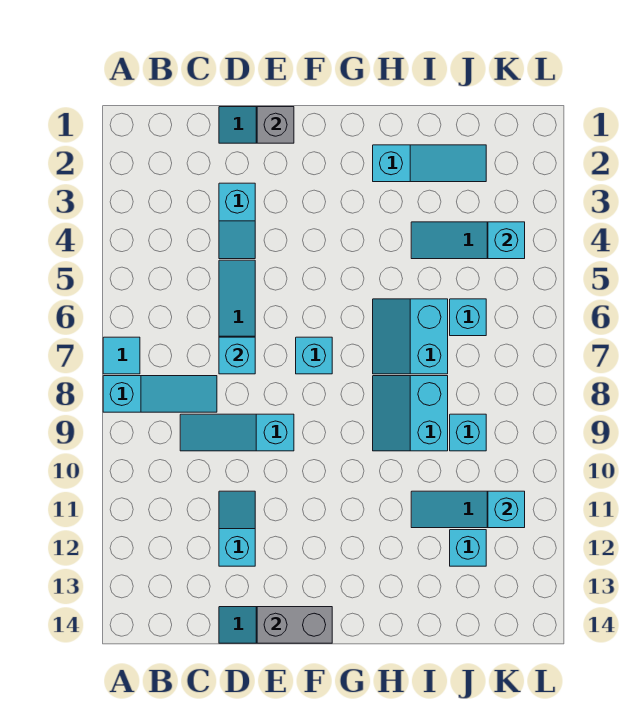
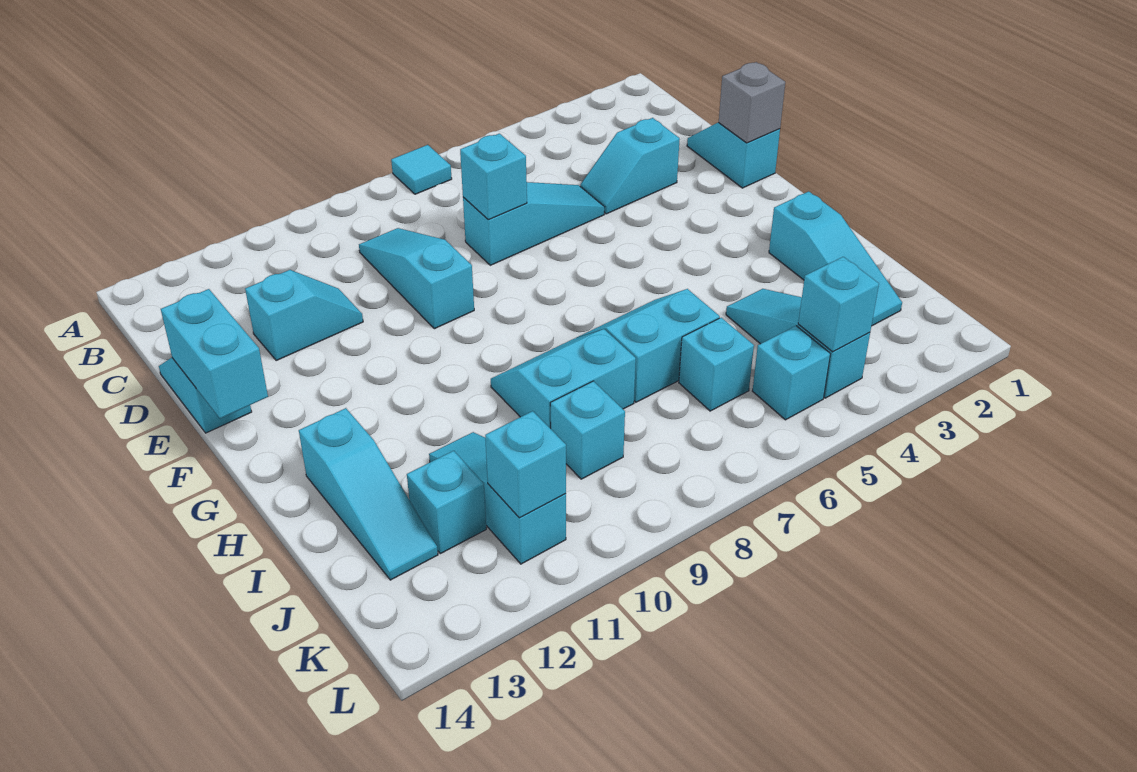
cyan 1x3 slope [103,376,217,412] -> cyan 1x3 slope moved to [299,408,438,580]
grey 1x2 brick [257,607,332,643] -> cyan 1x2 brick [161,289,268,419]
cyan 1x1 brick [296,337,332,374] -> cyan 1x1 brick moved to [753,326,830,420]

